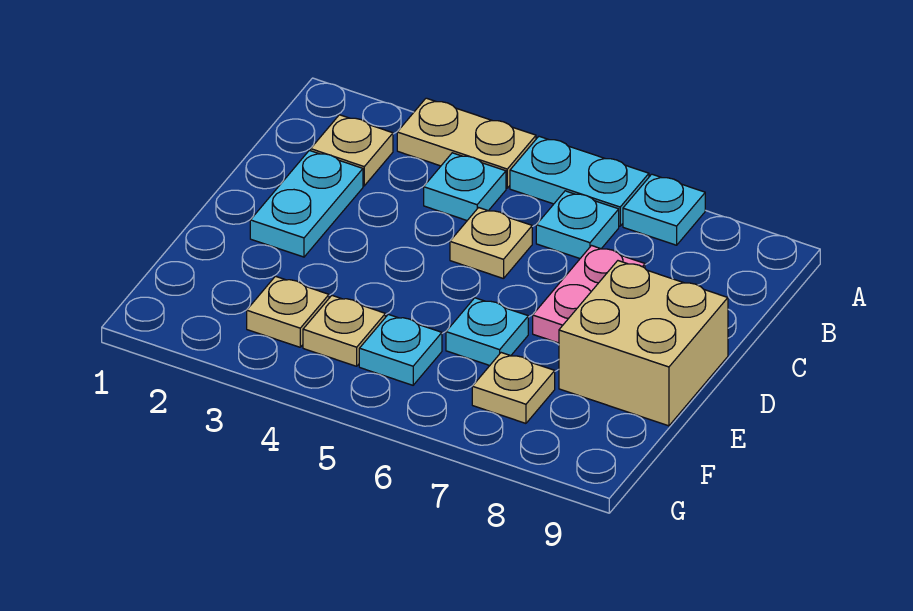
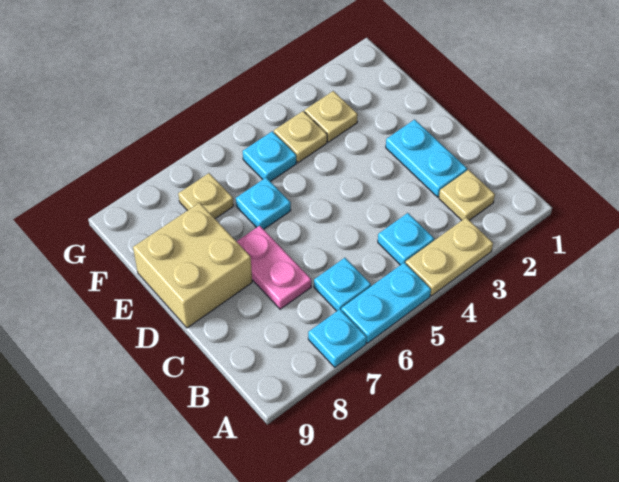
tan 1x1 plate [450,208,532,279] -> none

